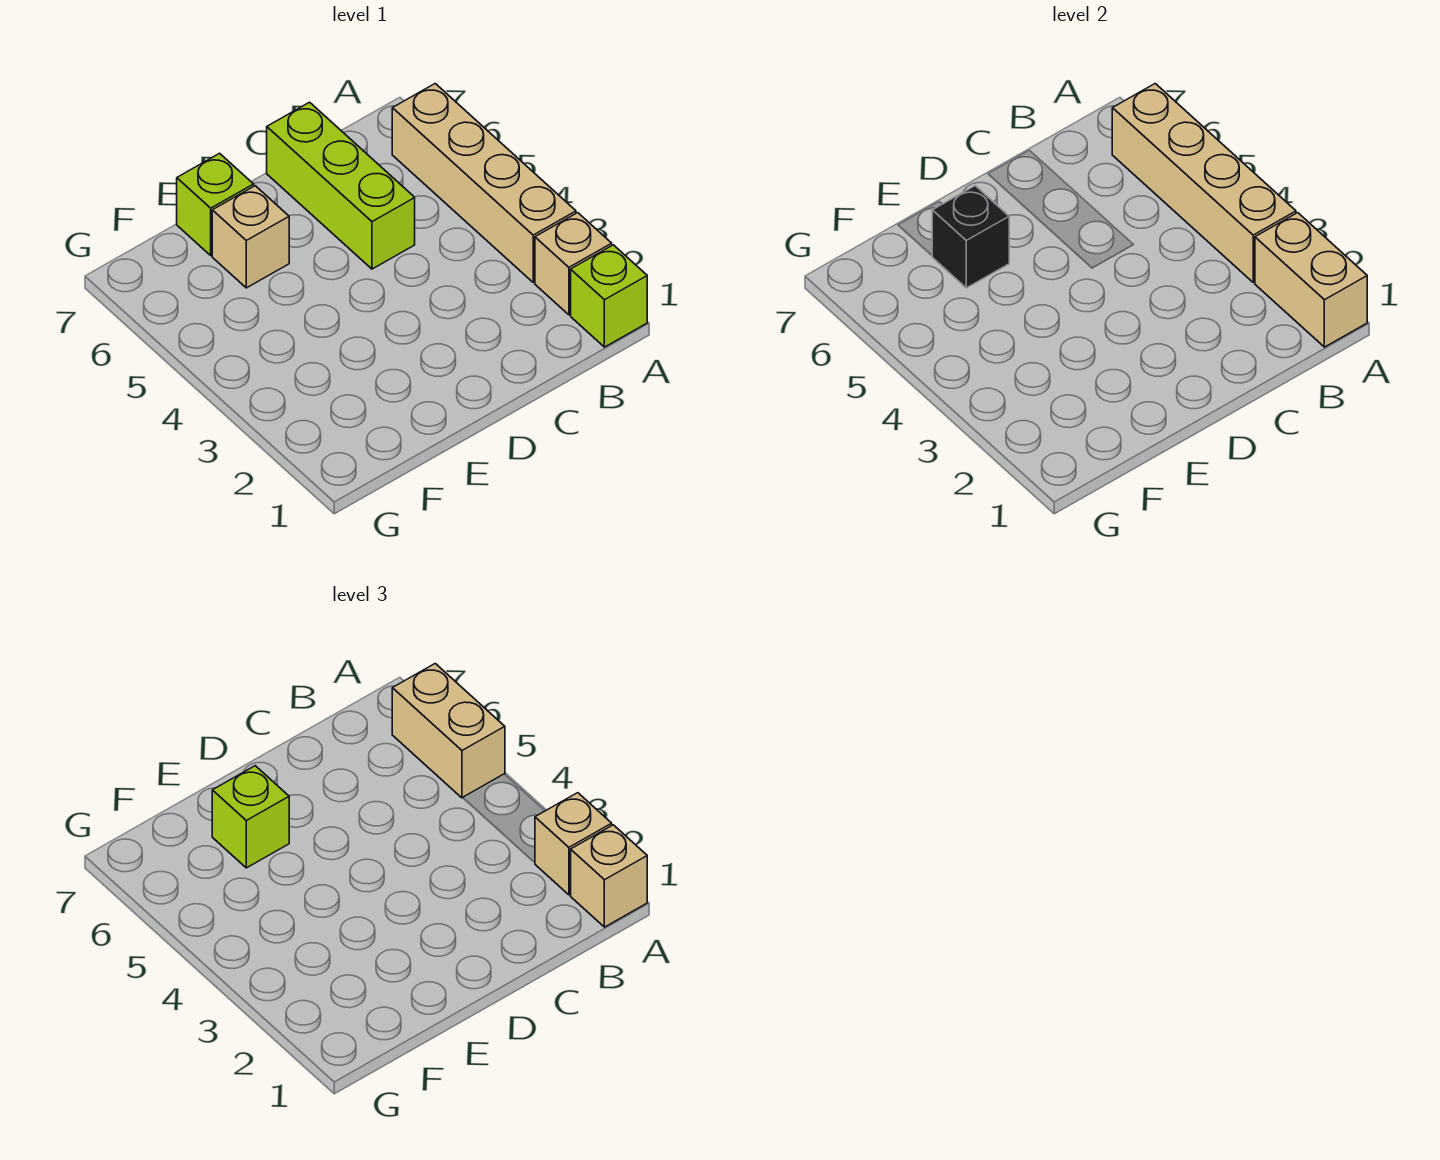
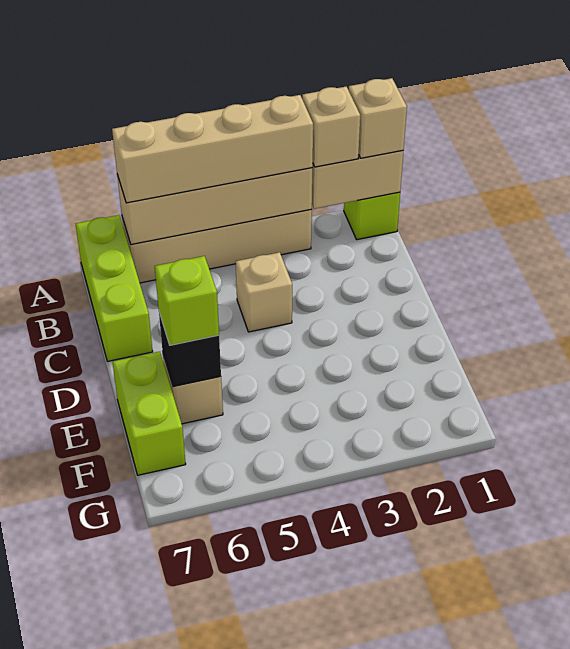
tan 1x1 brick [535,213,612,315] -> tan 1x1 brick moved to [236,252,292,332]
tan 1x2 brick [392,664,505,798] -> tan 1x4 brick [112,95,313,203]
lime 1x3 brick [267,102,415,269] -> lime 1x3 brick turned to [76,215,153,361]
lime 1x1 brick [177,153,254,255] -> lime 1x2 brick [113,352,186,475]

